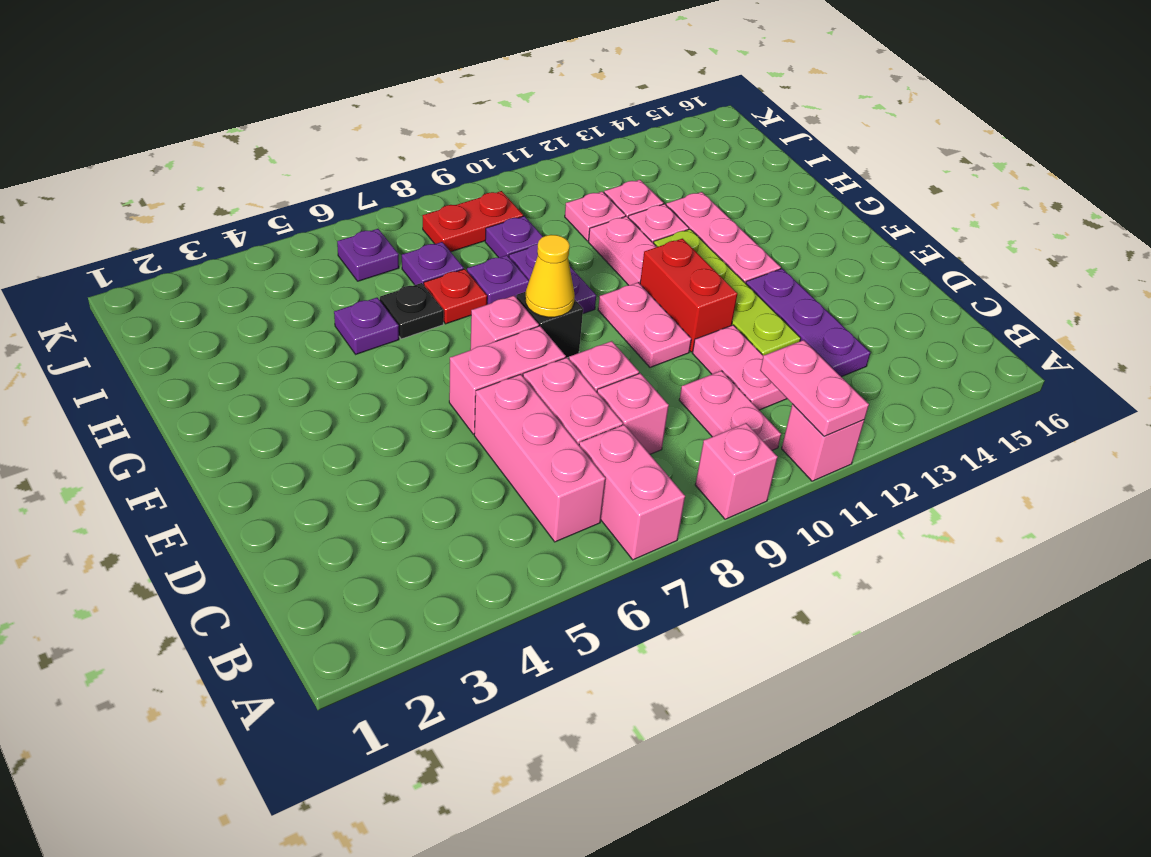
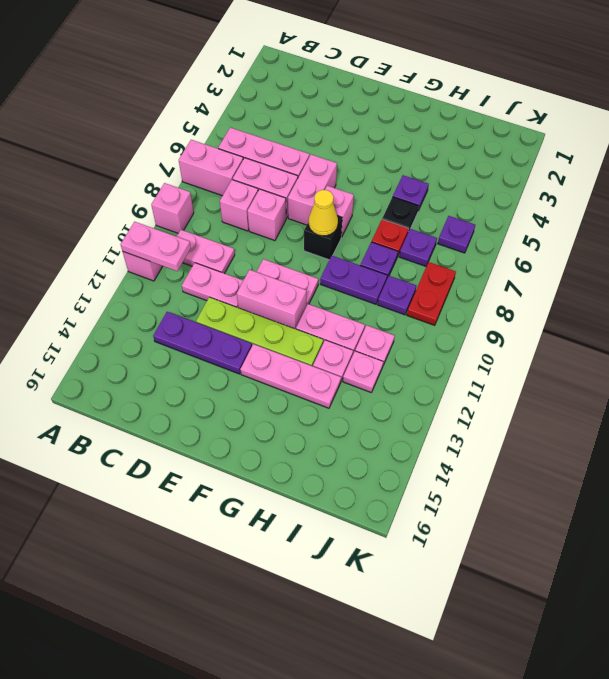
red 1x2 brick [640,239,738,352] -> pink 1x2 brick [237,270,306,329]

